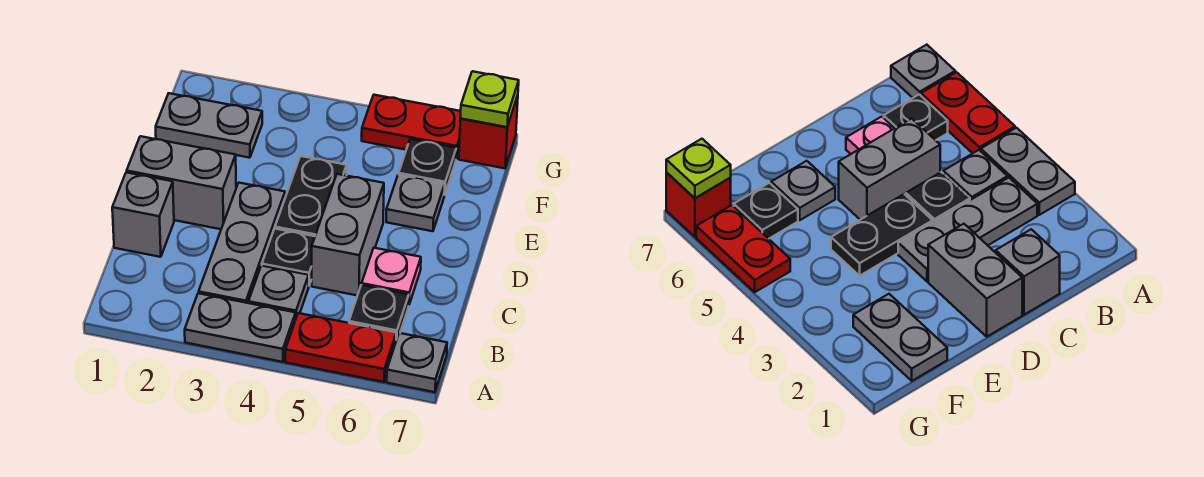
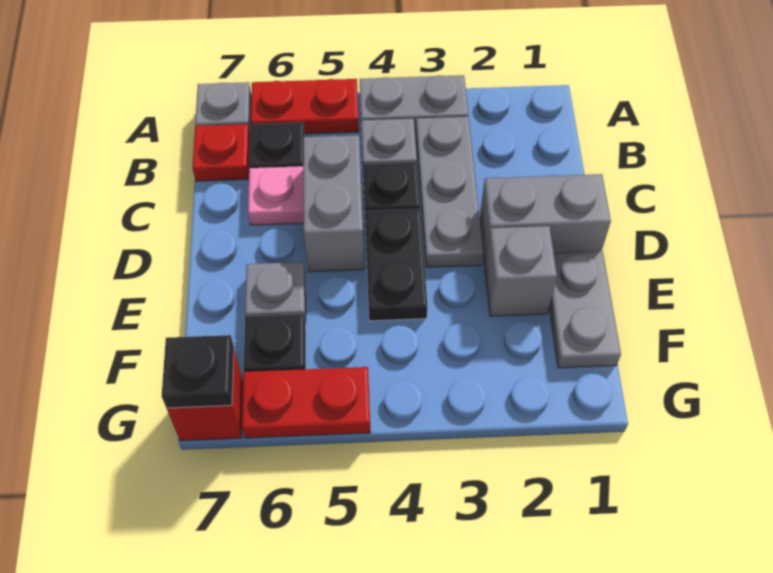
none -> red 1x1 plate [192,124,250,181]
grey 1x1 brick [112,172,174,257] -> grey 1x1 brick moved to [485,226,557,316]
grey 1x2 plate [156,93,262,158] -> grey 1x2 plate turned to [549,251,621,368]
lime 1x1 plate [460,71,519,127] -> black 1x1 plate [162,335,234,408]

